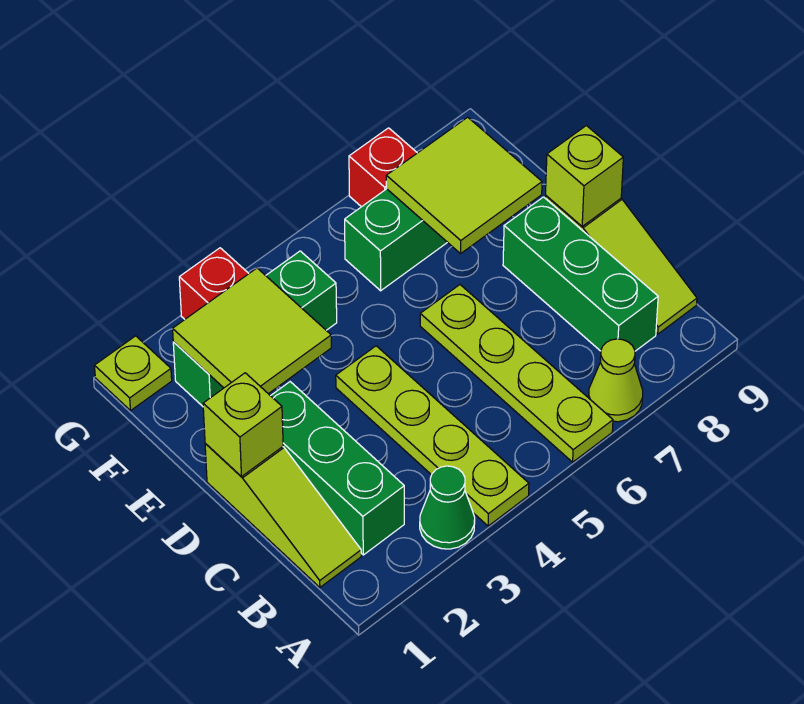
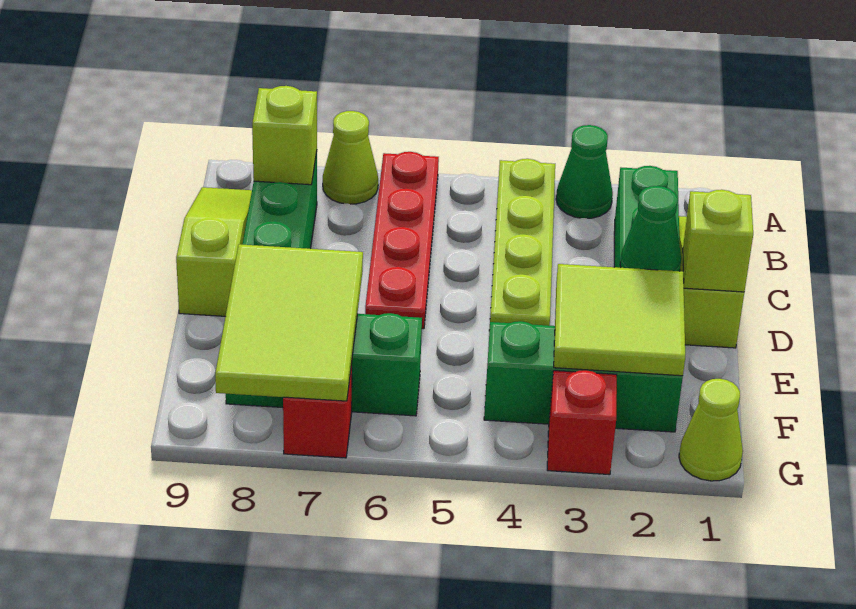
lime 1x4 plate [420,285,613,462] -> red 1x4 plate [365,152,439,329]
none -> green 1x1 cone [620,186,681,271]
lime 1x1 brick [546,126,623,226] -> lime 1x1 brick moved to [252,86,317,185]
lime 2x2 tile [386,117,542,254] -> lime 2x3 tile [215,244,363,401]
lime 1x1 plate [95,336,172,411] -> lime 1x1 cone [679,379,743,481]

